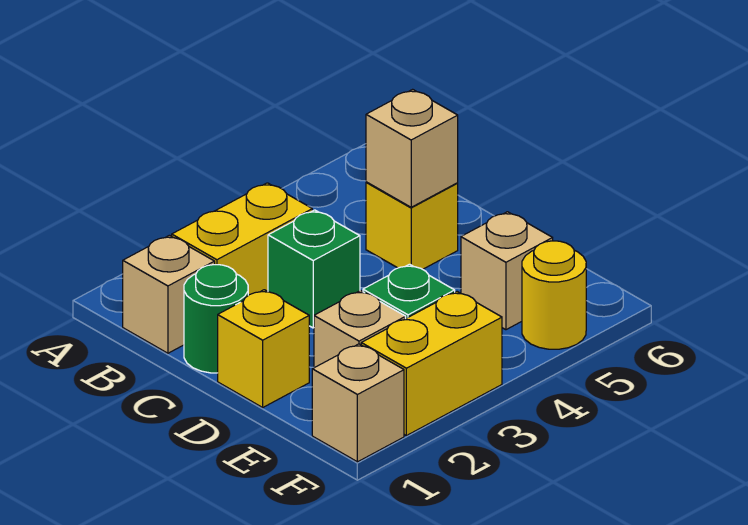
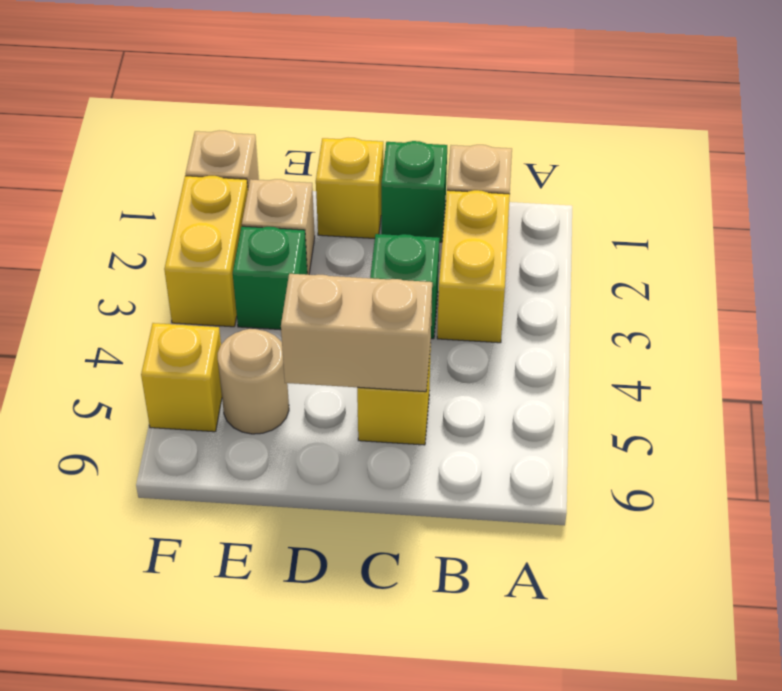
green 1x1 round brick [184,265,248,373] -> green 1x1 brick [381,141,447,242]
tan 1x1 brick [366,89,458,207] -> tan 1x2 brick [281,274,432,392]
tan 1x1 brick [461,212,553,330] -> tan 1x1 round brick [218,329,289,434]
yellow 1x1 round brick [522,241,586,349] -> yellow 1x1 brick [141,323,222,432]

